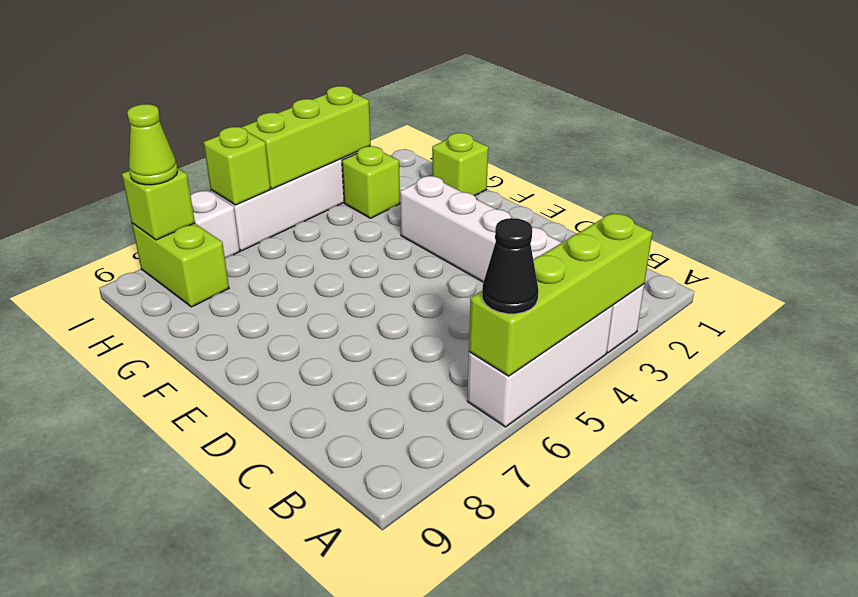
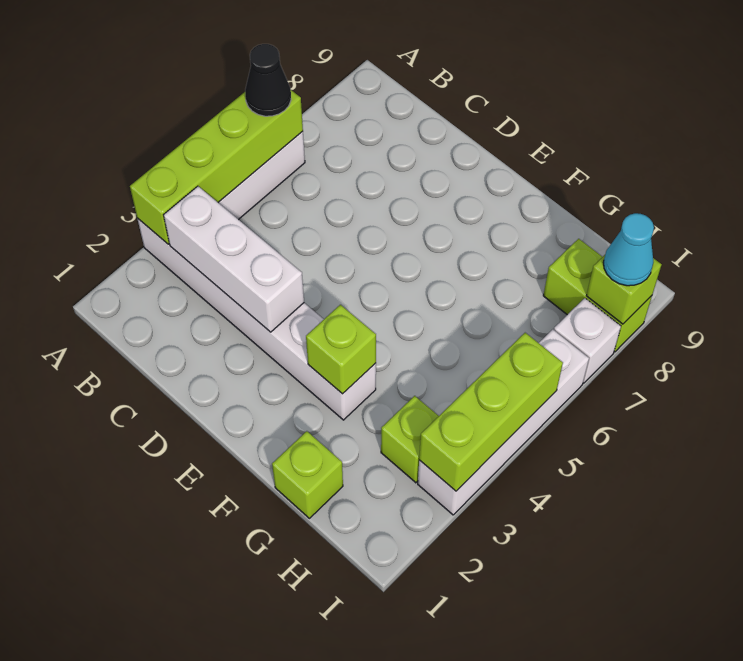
none -> white 1x3 brick [164,186,304,332]
lime 1x1 brick [204,127,270,205] -> lime 1x1 brick moved to [306,305,376,394]
lime 1x1 cone [127,104,178,185] -> cyan 1x1 cone [603,213,654,286]

